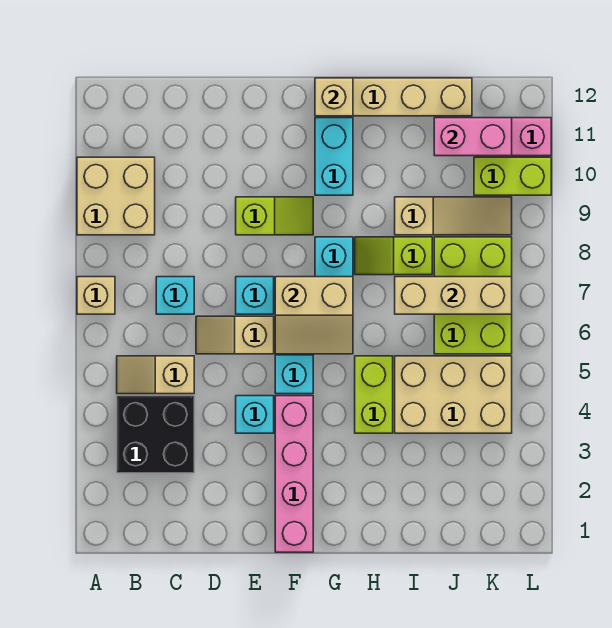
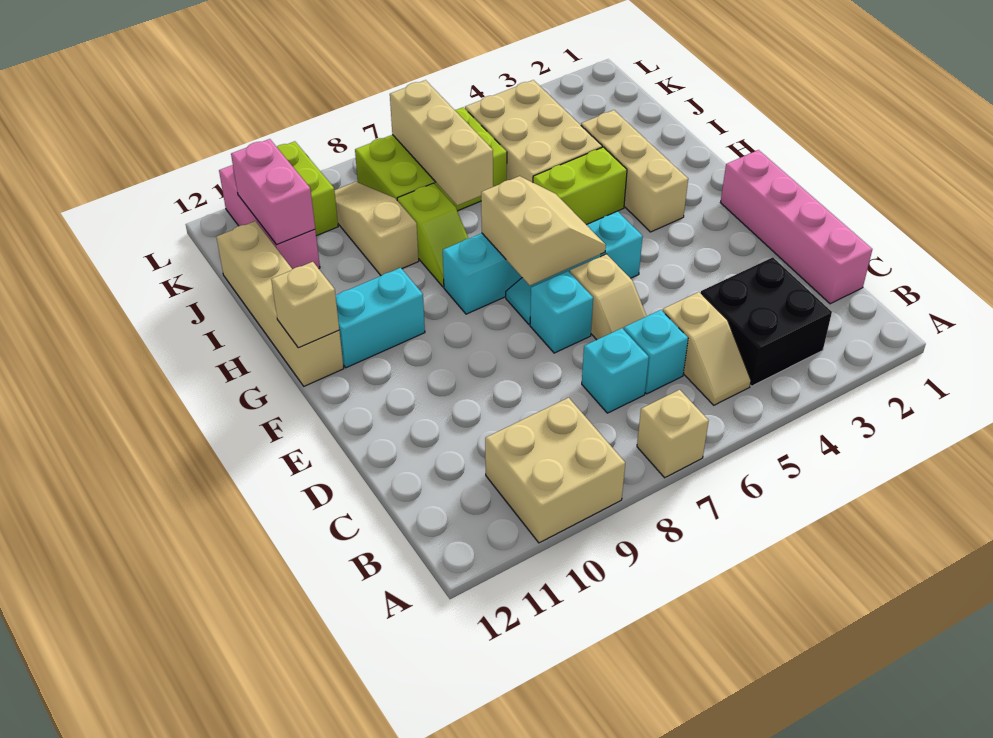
cyan 1x1 brick [236,396,274,433] -> cyan 1x1 brick moved to [624,310,688,394]
lime 1x2 slope [236,197,313,235] -> none
pink 1x4 brick [275,396,313,552] -> pink 1x4 brick turned to [721,150,872,304]
none -> tan 1x3 brick [581,110,688,232]

